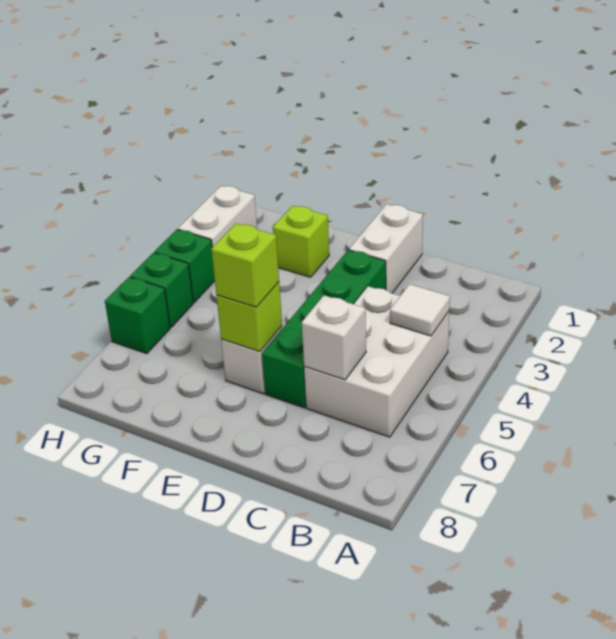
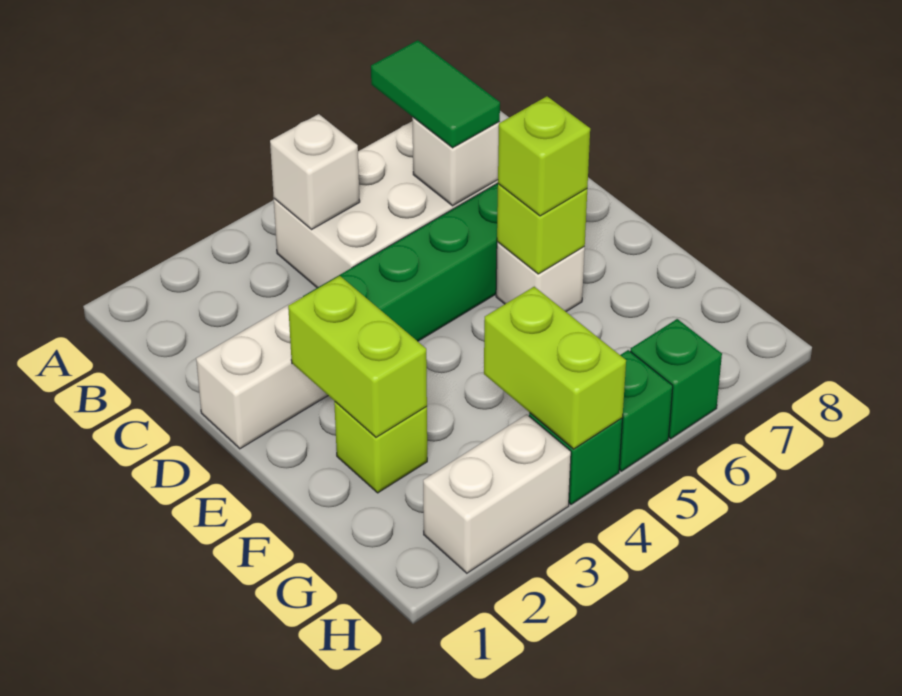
white 1x1 tile [390,284,450,336] -> white 1x1 brick [270,114,360,229]
none -> green 1x2 tile [371,40,500,148]
none -> lime 1x2 brick [288,276,427,437]
none -> lime 1x2 brick [484,287,626,449]

